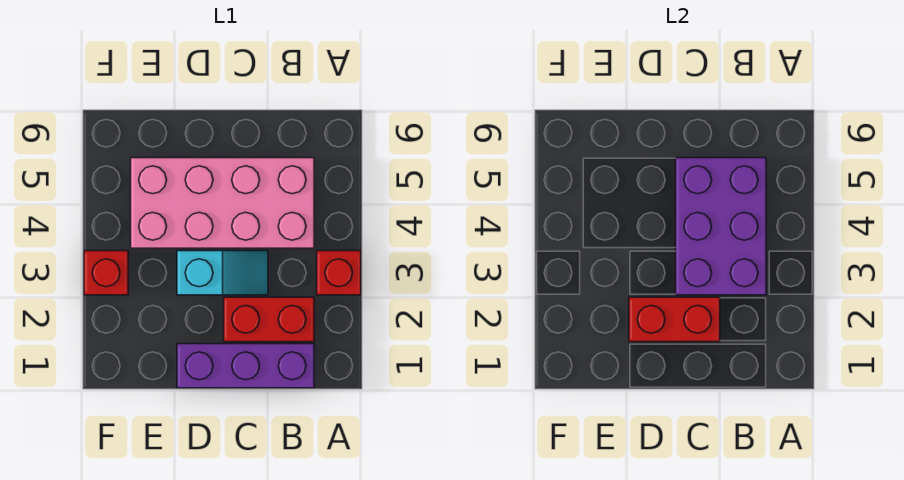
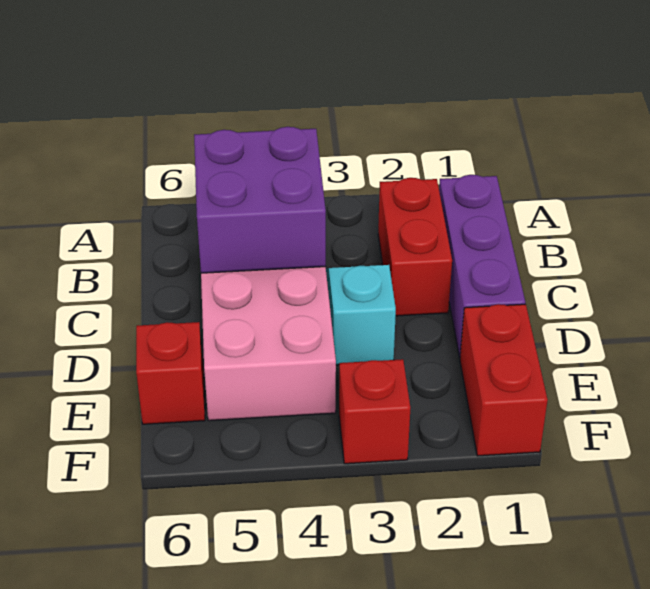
red 1x1 brick [317,251,361,295] -> red 1x1 brick moved to [136,322,205,424]
purple 2x3 brick [676,158,766,295] -> purple 2x2 brick [194,127,326,273]
red 1x2 brick [629,297,720,342] -> red 1x2 brick moved to [460,304,548,456]

